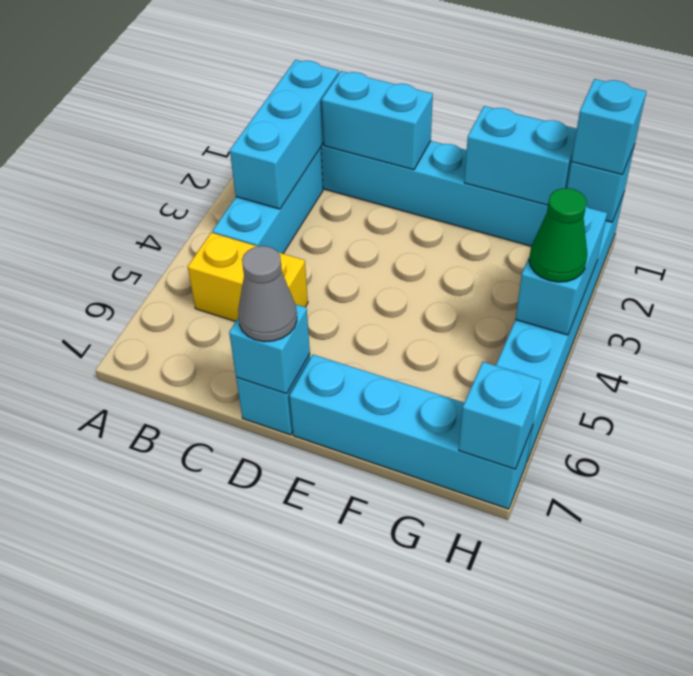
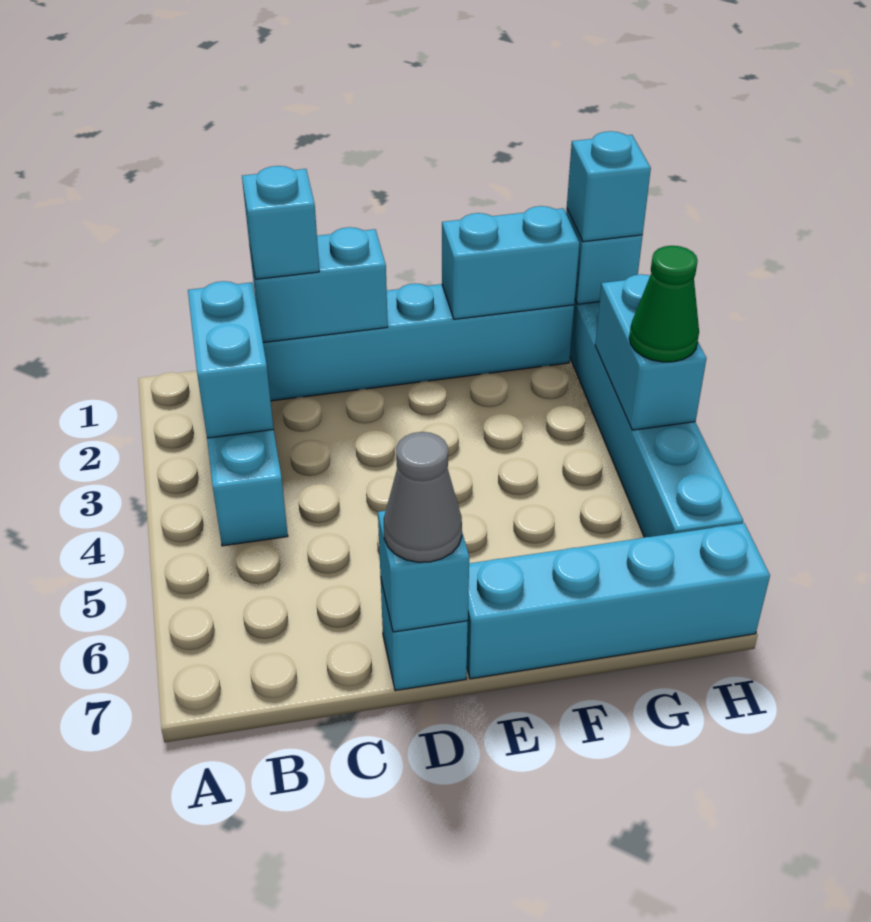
cyan 1x3 brick [230,60,339,209] -> cyan 1x2 brick [188,281,274,438]
yellow 1x2 brick [188,233,308,321] -> none
cyan 1x1 brick [459,362,541,469] -> cyan 1x1 brick moved to [242,166,319,279]

